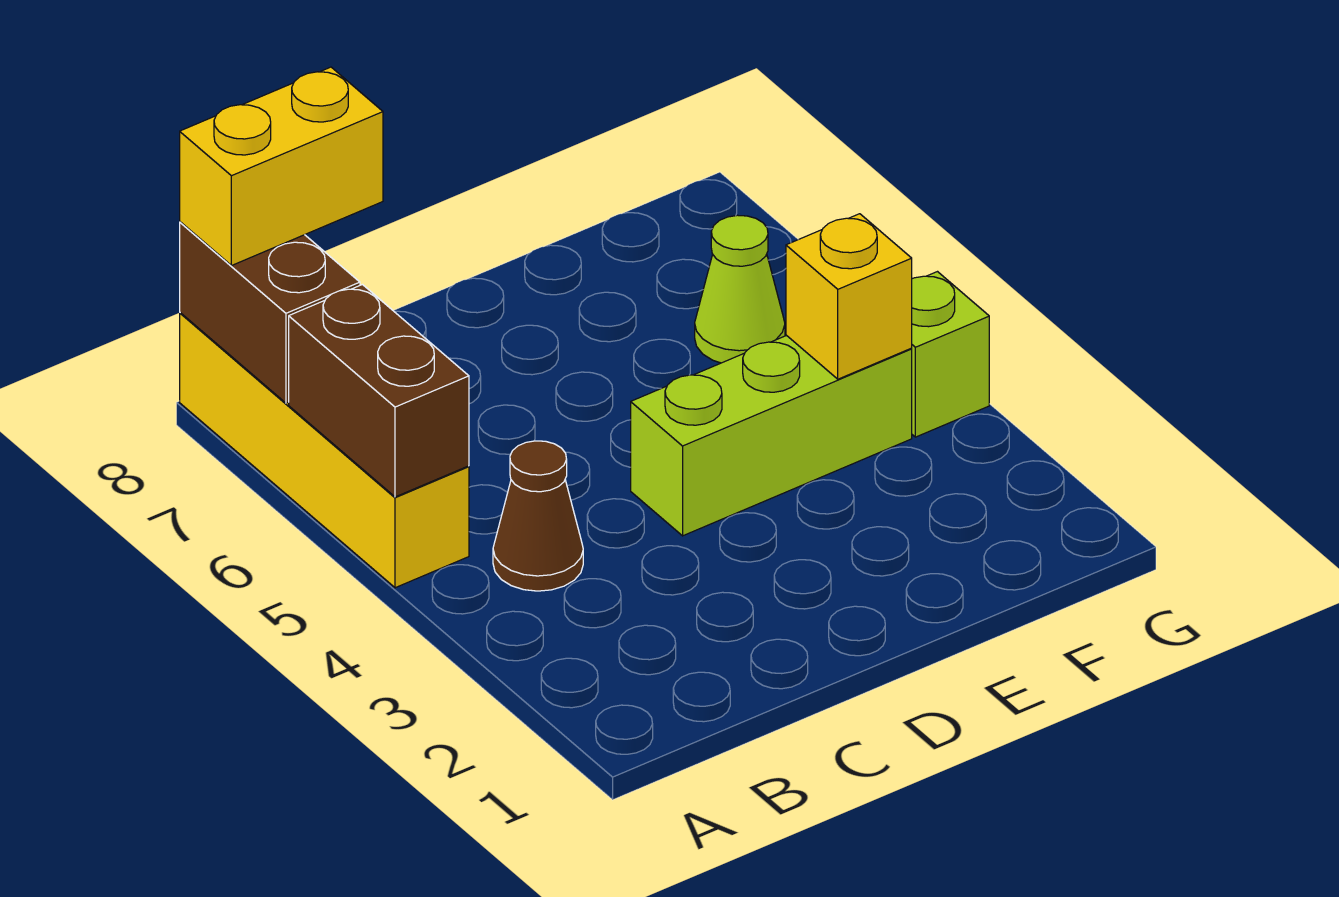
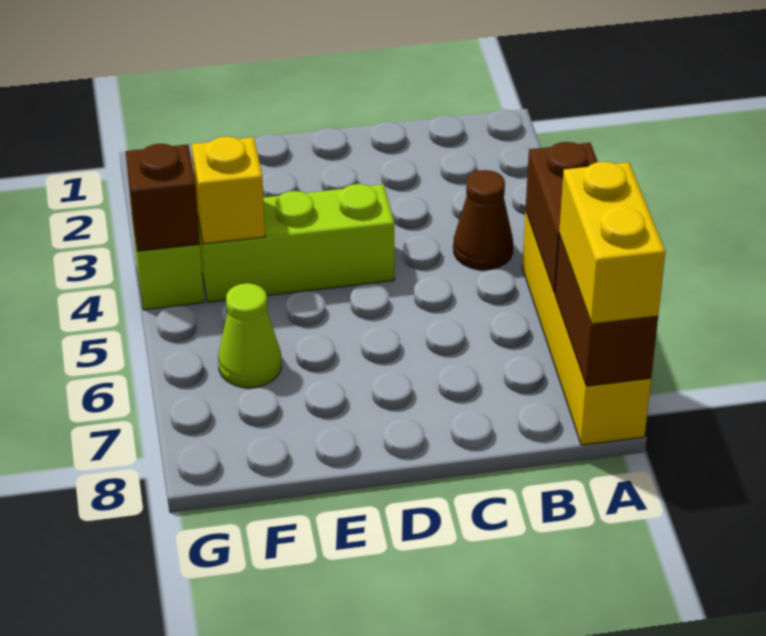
yellow 1x2 brick [180,67,383,266] -> yellow 1x2 brick turned to [559,162,665,324]
none -> brown 1x1 brick [126,144,200,251]

